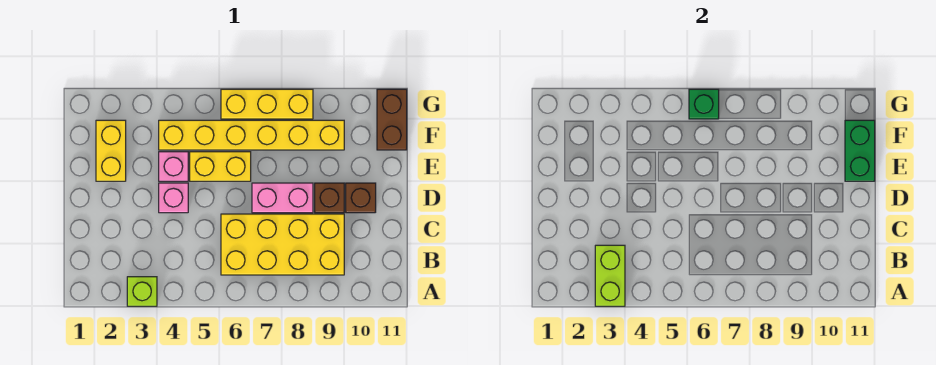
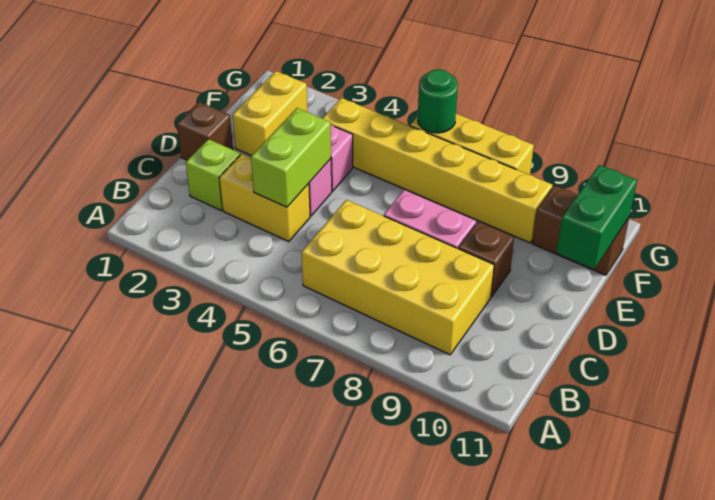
lime 1x1 brick [127,277,157,306] -> lime 1x1 brick moved to [186,139,240,210]
lime 1x2 brick [595,245,625,306] -> lime 1x2 brick moved to [251,108,331,207]
brown 1x1 brick [346,183,376,213] -> brown 1x1 brick moved to [177,102,233,160]
yellow 1x2 brick [190,152,251,181] -> yellow 1x2 brick moved to [219,154,310,242]
brown 1x2 brick [377,89,407,150] -> brown 1x2 brick turned to [532,185,629,275]
green 1x1 brick [689,89,719,119] -> green 1x1 round brick [418,69,458,133]

